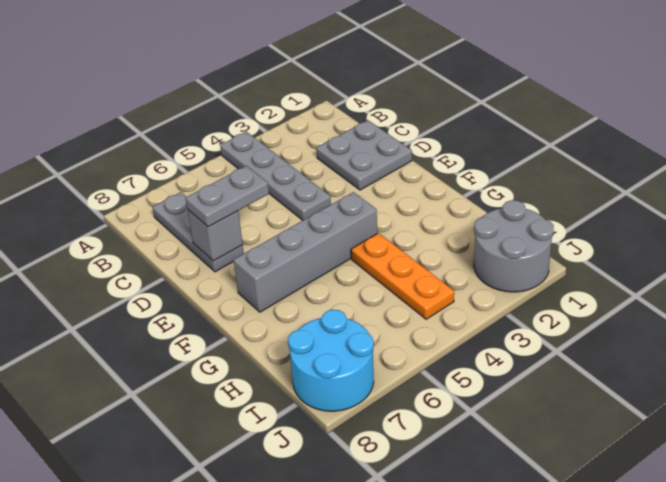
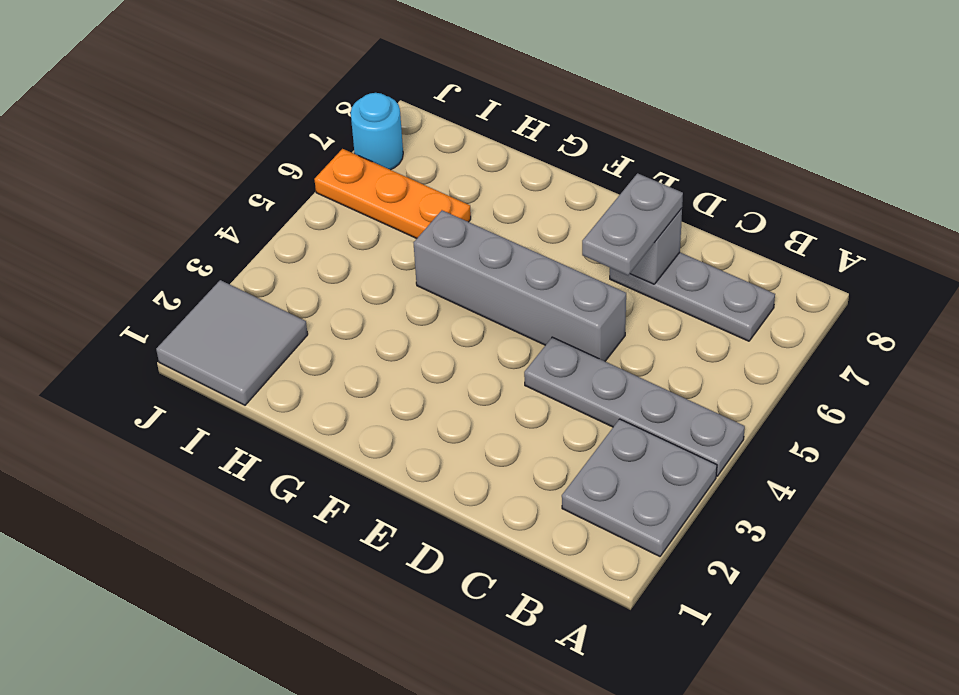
grey 2x2 plate [316,120,412,190] -> grey 2x2 plate moved to [562,419,717,556]
grey 1x4 brick [234,192,377,312] -> grey 1x4 brick turned to [414,210,626,361]
orange 1x3 plate [351,233,454,319] -> orange 1x3 plate moved to [314,149,471,238]
grey 2x2 round brick [474,200,554,292] -> grey 2x2 tile [156,280,308,405]
cyan 2x2 round brick [288,310,374,411] -> cyan 1x1 round brick [351,93,403,170]

